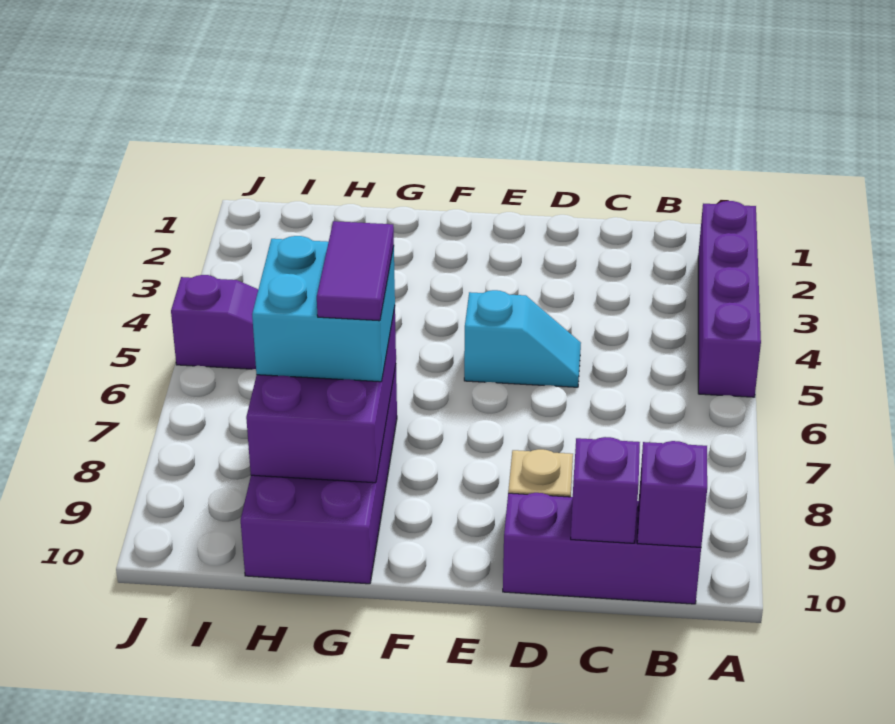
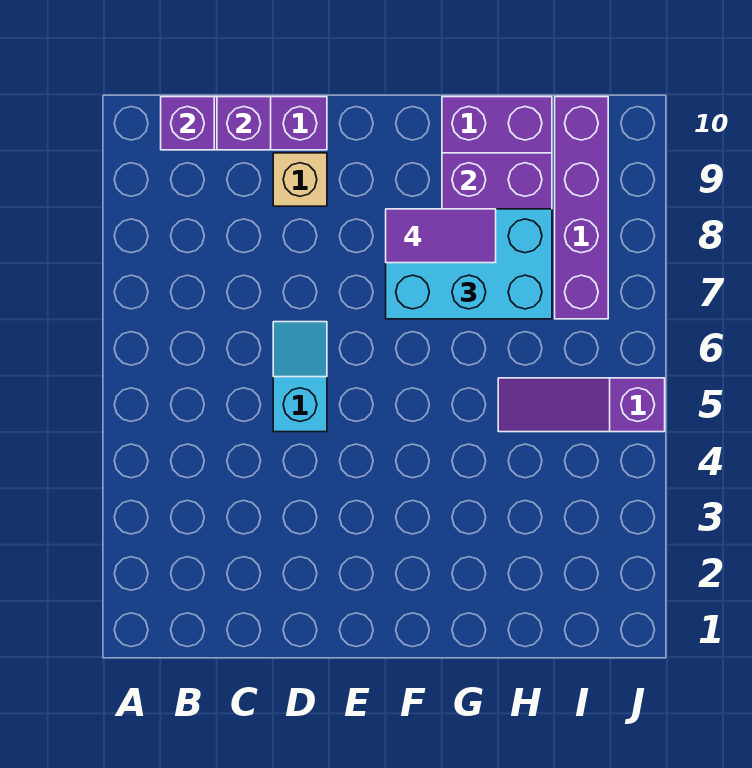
purple 1x4 brick [698,201,761,397] -> purple 1x4 brick moved to [555,97,608,319]
cyan 1x2 slope [464,290,581,387] -> cyan 1x2 slope turned to [273,322,327,432]
cyan 2x2 brick [252,236,395,382] -> cyan 2x3 brick [386,209,552,319]
purple 1x2 tile [317,221,394,321] -> purple 1x2 tile turned to [386,209,496,263]

